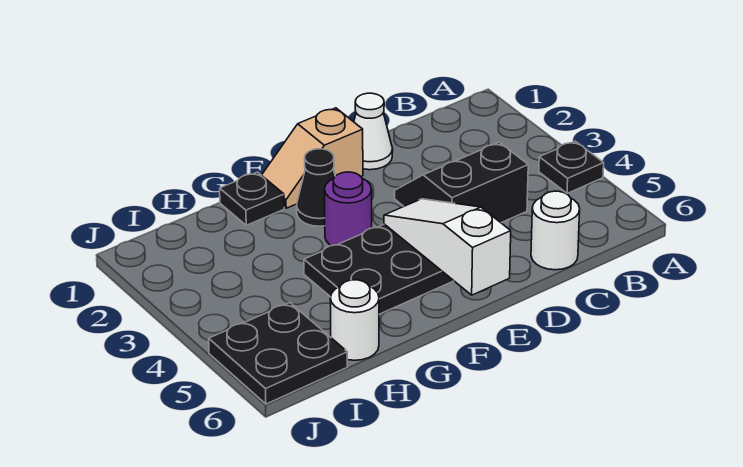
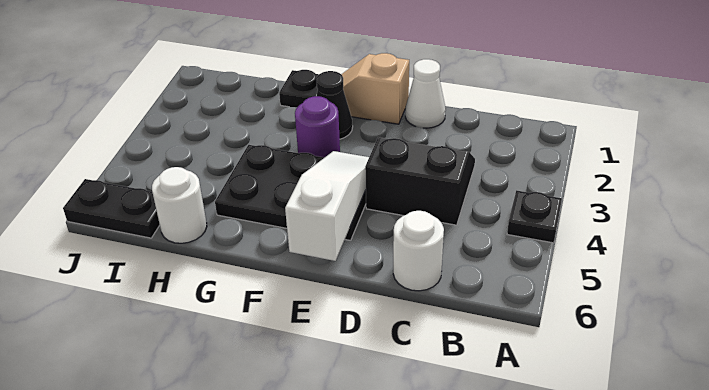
black 2x2 plate [209,303,347,404] -> black 1x2 plate [63,179,160,238]

